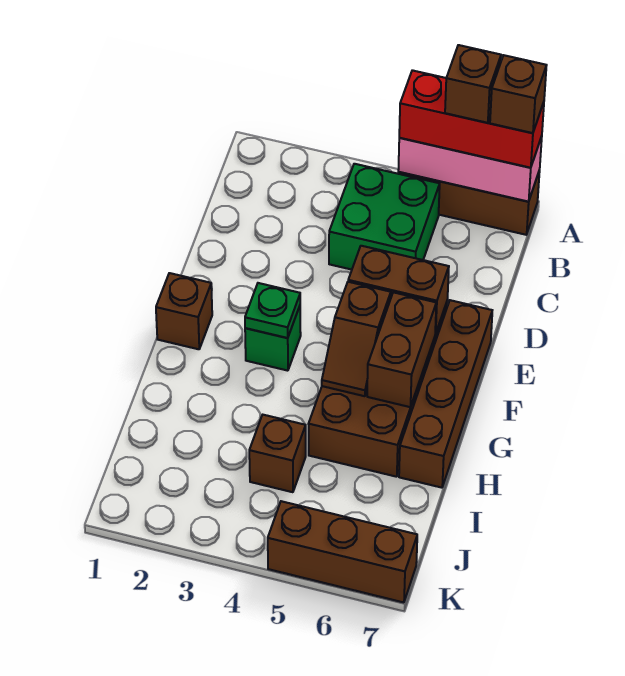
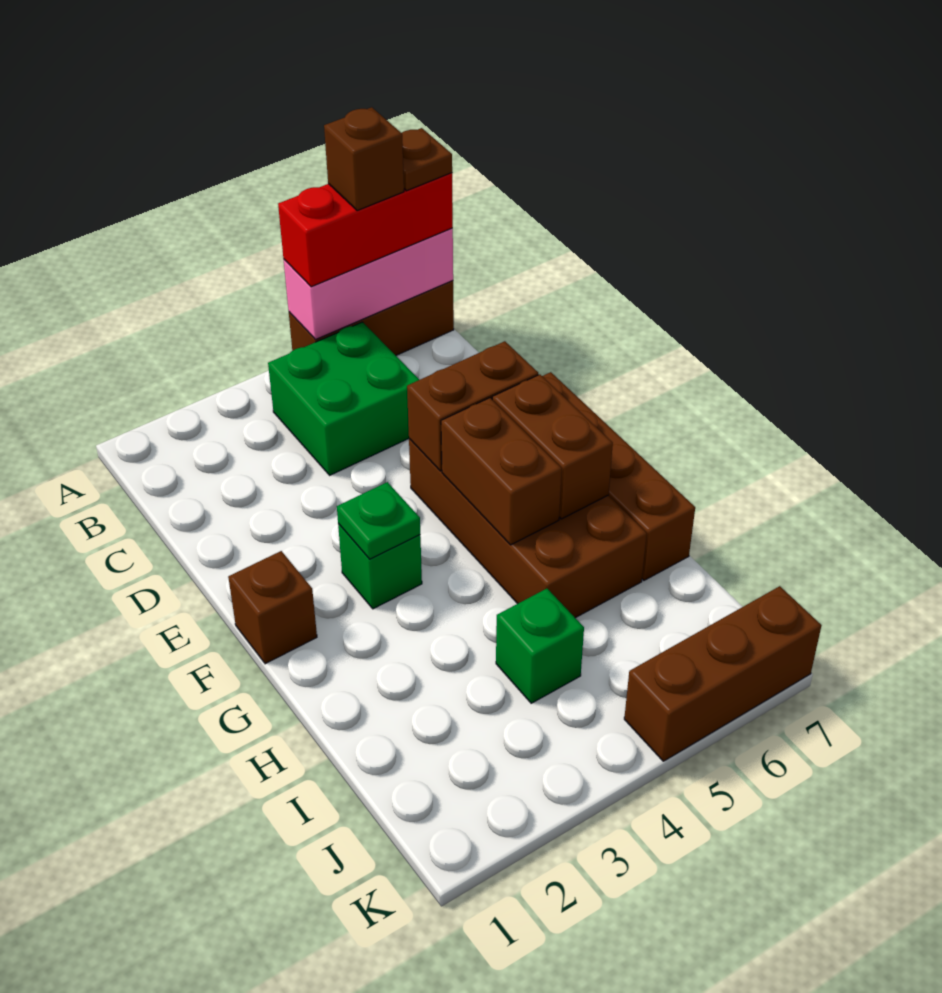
brown 1x1 brick [490,55,547,133] -> brown 1x1 plate [402,128,452,191]
brown 1x2 slope [322,282,391,396] -> brown 1x2 brick [441,398,562,545]
brown 1x1 brick [249,415,306,492] -> green 1x1 brick [496,589,584,703]

